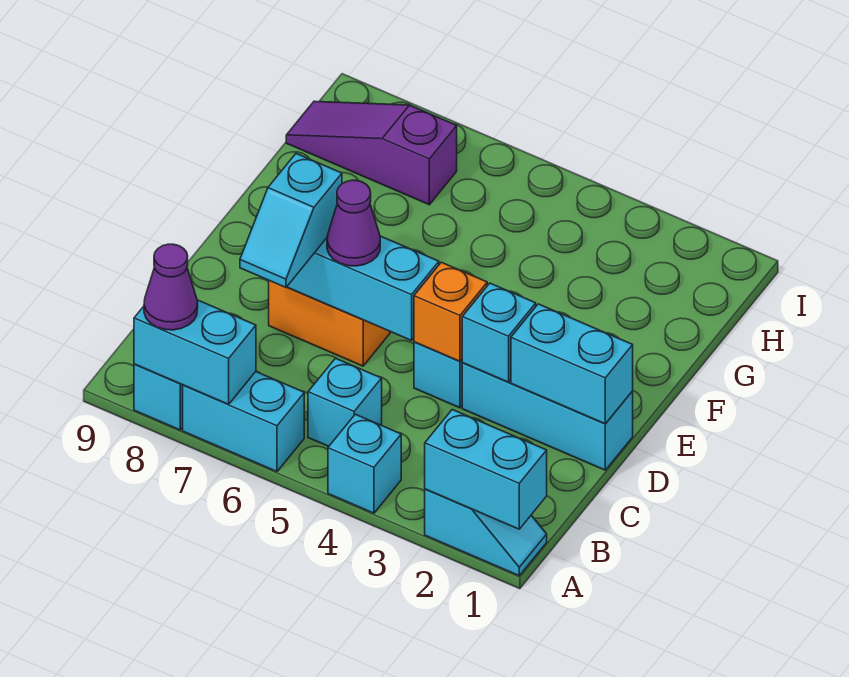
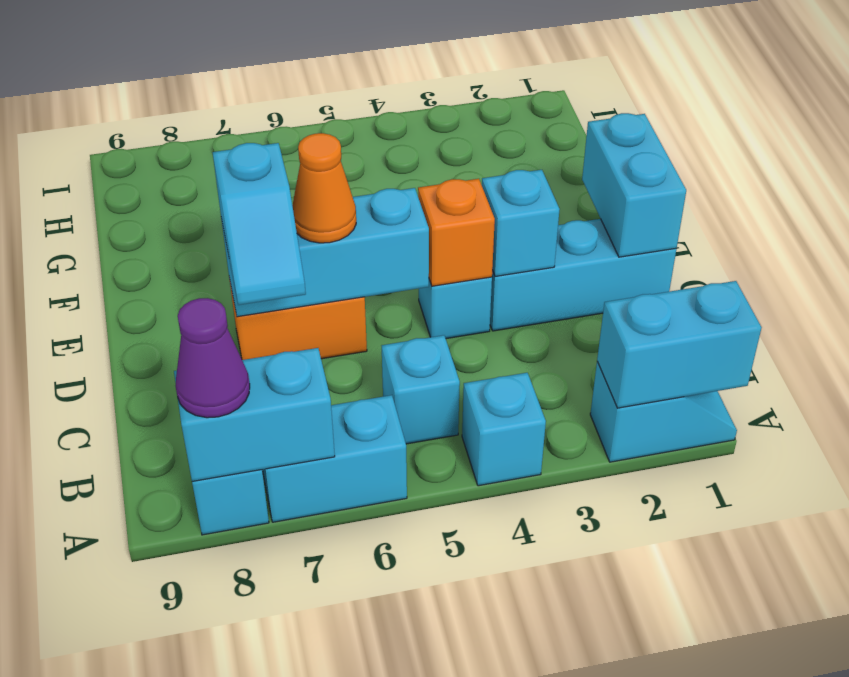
cyan 1x2 brick [511,304,633,424] -> cyan 1x2 brick turned to [582,113,686,257]
purple 1x1 cone [327,180,380,266] -> orange 1x1 cone [292,133,356,243]
purple 1x3 slope [286,101,457,205] -> none

